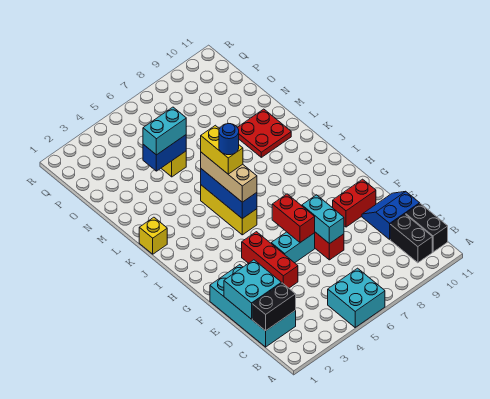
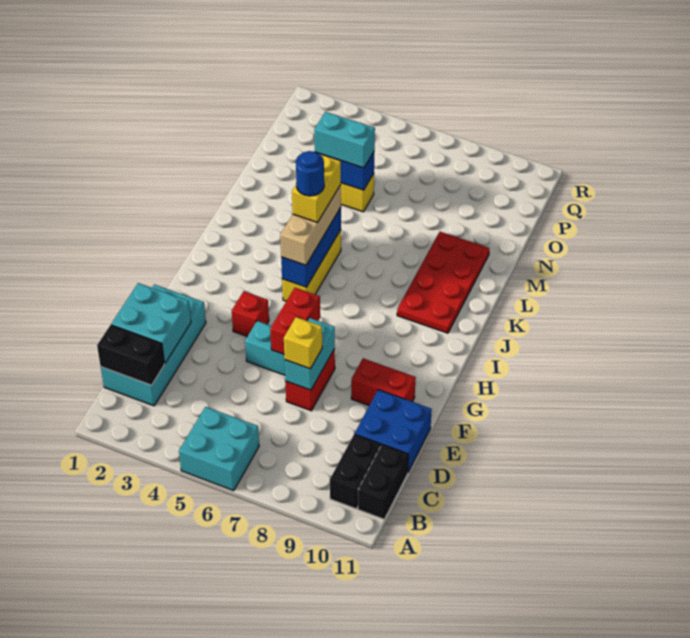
blue 2x2 slope [362,192,420,239] -> blue 2x2 brick [355,390,432,472]
red 1x3 brick [242,232,298,288] -> red 1x1 brick [232,291,269,336]
yellow 1x1 brick [139,217,167,254] -> yellow 1x1 brick moved to [284,317,322,369]
red 2x2 plate [237,109,291,157] -> red 2x4 plate [397,232,489,333]

